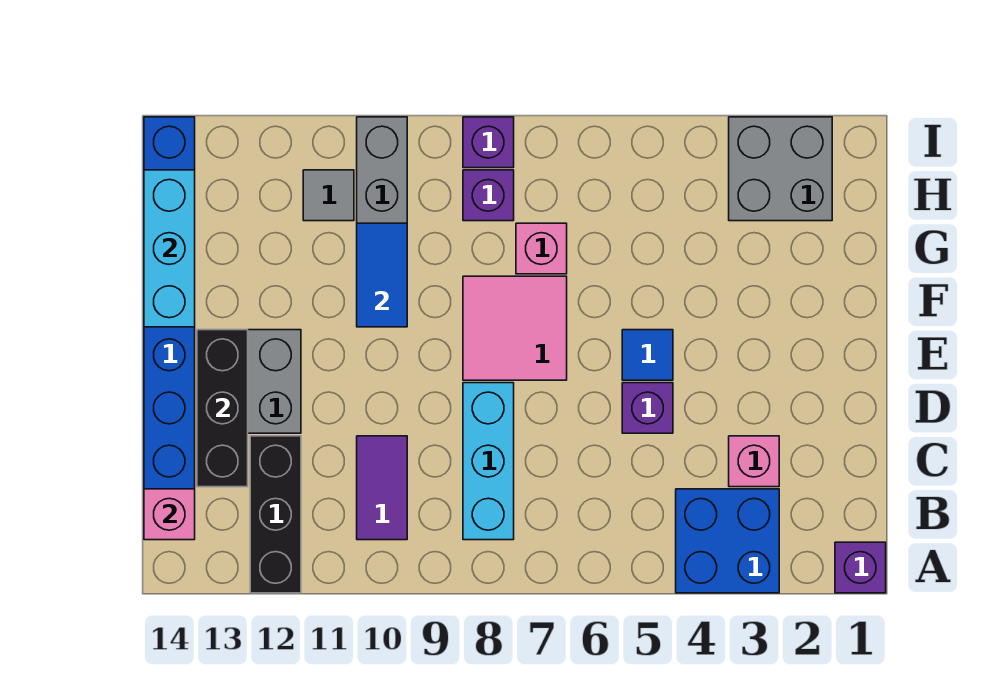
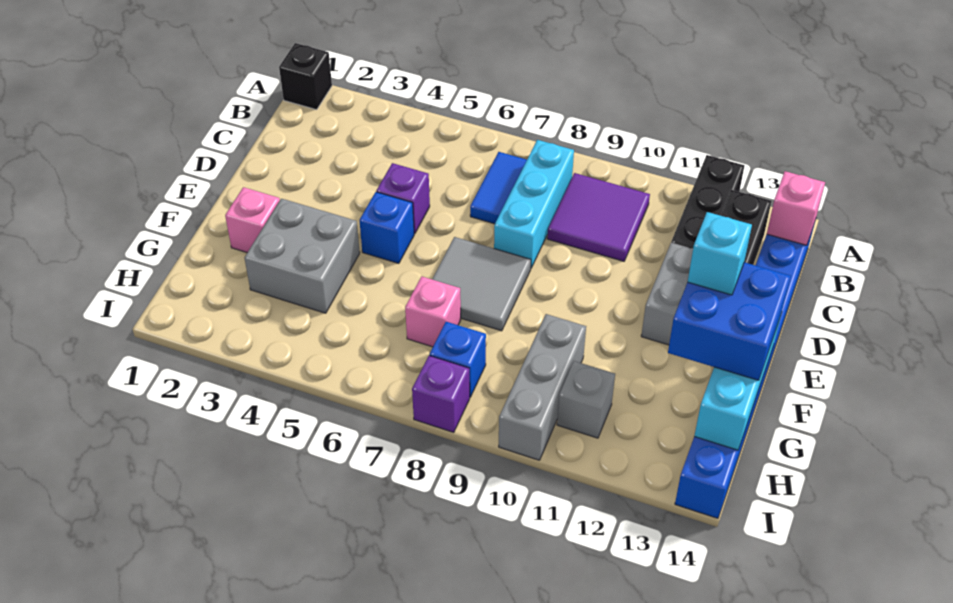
purple 1x1 brick [835,542,886,593] -> black 1x1 brick [279,43,332,110]
blue 2x2 brick [676,489,779,593] -> blue 2x2 brick moved to [668,262,791,380]
purple 1x2 tile [357,436,407,540] -> purple 2x2 tile [547,173,650,261]
pink 1x1 brick [729,436,779,487] -> pink 1x1 brick moved to [225,187,280,253]
blue 1x1 tile [622,330,673,380] -> blue 1x1 brick [359,192,414,263]
pink 2x2 tile [463,276,567,380] -> grey 2x2 tile [432,237,531,331]
blue 1x2 tile [357,223,407,327] -> blue 1x2 tile moved to [470,152,527,224]
none -> cyan 1x1 brick [688,212,752,295]
grey 2x2 brick [729,117,832,221] -> grey 2x2 brick moved to [245,199,360,313]
purple 1x1 brick [463,170,514,221] -> blue 1x1 brick [430,322,486,397]
grey 1x1 tile [303,170,354,221] -> grey 1x1 brick [557,361,615,438]

